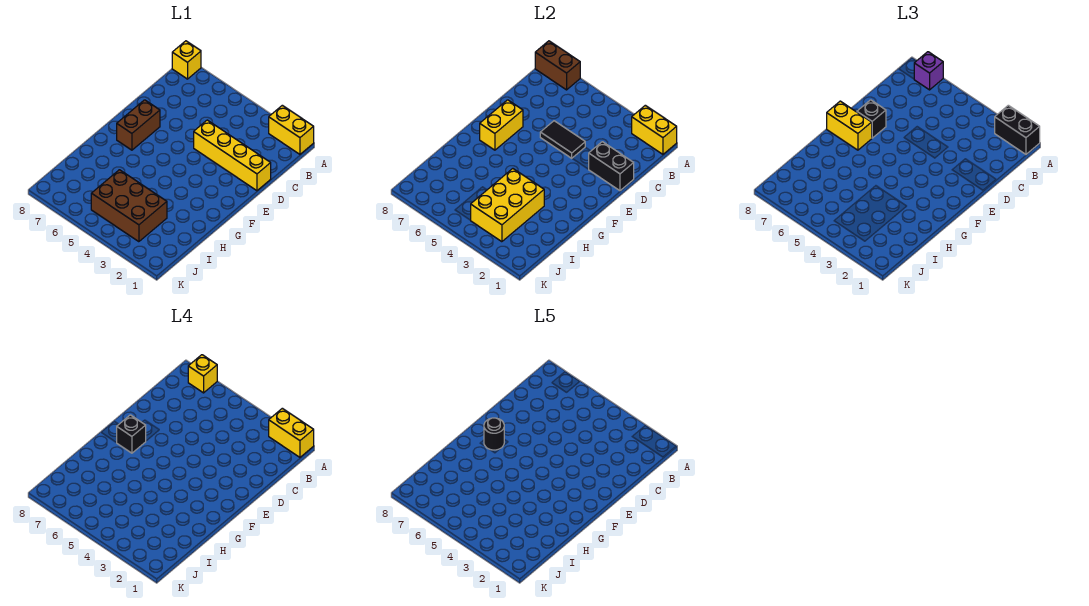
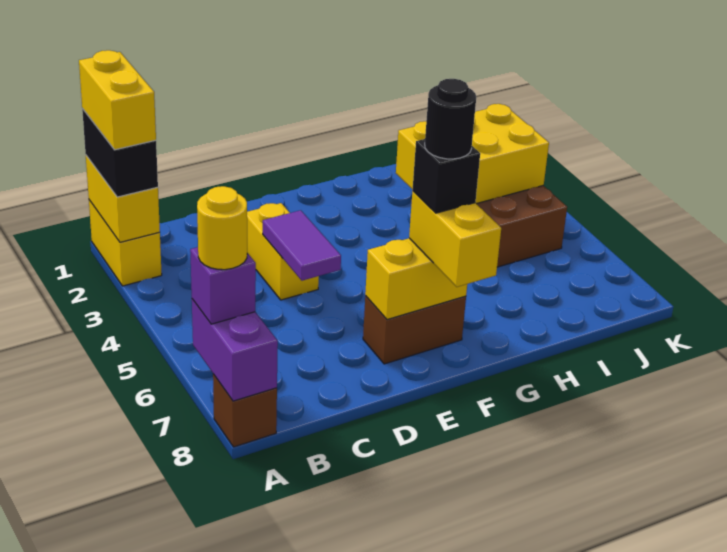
brown 1x2 brick [535,41,580,90] -> purple 1x2 brick [192,299,278,401]
yellow 1x1 brick [188,355,217,393] -> yellow 1x1 round brick [197,186,247,270]
yellow 1x1 brick [172,41,201,79] -> brown 1x1 brick [213,374,277,447]
yellow 1x4 brick [194,120,271,191] -> yellow 1x2 brick [247,203,319,300]
black 1x2 brick [589,142,634,191] -> none
black 1x2 tile [540,121,585,158] -> purple 1x2 tile [263,210,341,281]
black 1x1 brick [857,100,886,138] -> none

